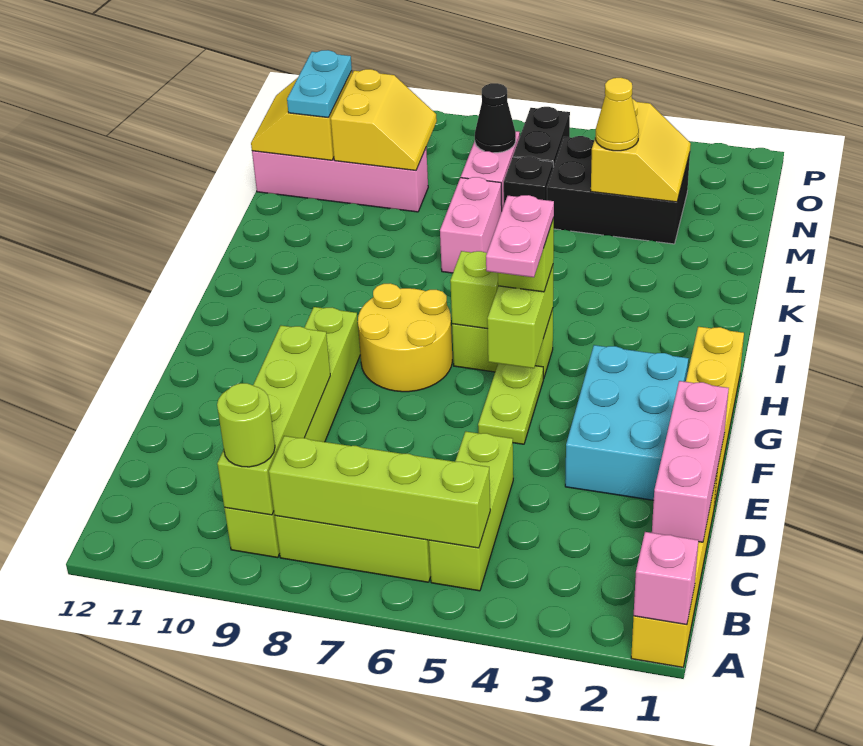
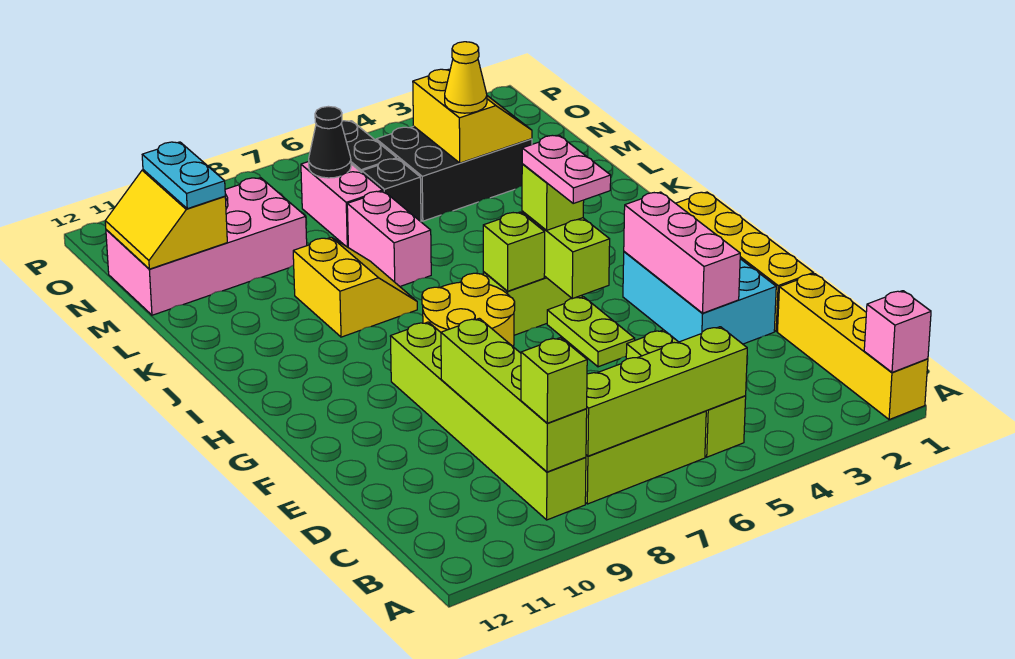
lime 1x1 round brick [217,383,275,467] -> lime 1x1 brick [521,338,587,423]
pink 1x3 brick [652,381,729,542] -> pink 1x3 brick moved to [624,192,740,313]
pink 1x4 brick [252,148,428,212] -> pink 2x4 brick [106,178,307,315]
yellow 2x2 slope [331,69,437,170] -> yellow 2x2 slope moved to [293,237,417,337]

